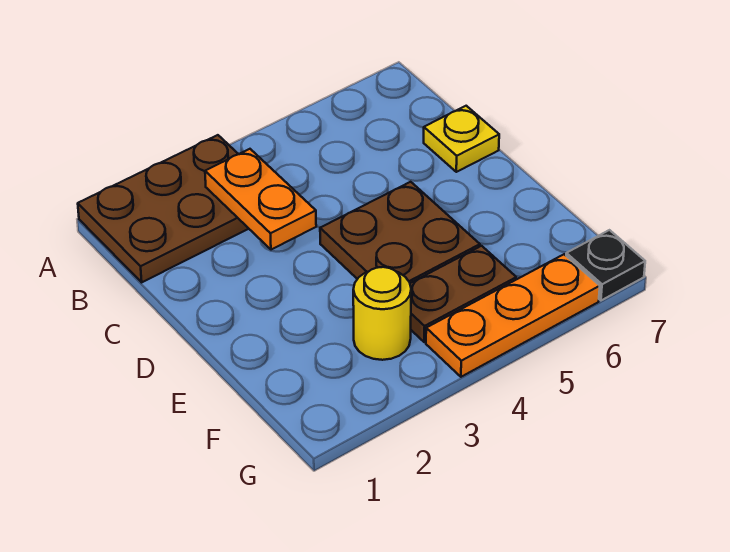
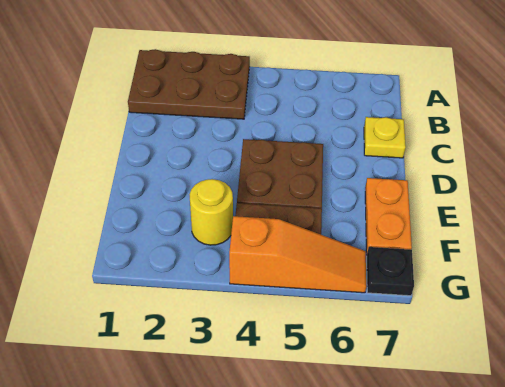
orange 1x2 plate [205,149,316,250] -> orange 1x2 plate moved to [365,178,412,253]
orange 1x3 plate [426,254,600,377] -> orange 1x3 slope [229,216,366,293]

